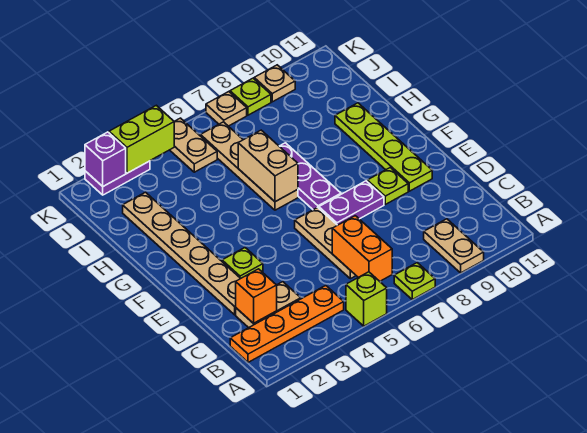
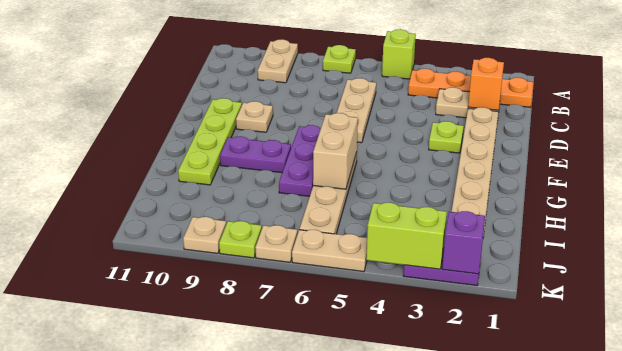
orange 1x2 brick [332,216,392,281] -> none
purple 1x2 plate [319,181,384,225] -> purple 1x2 plate moved to [220,136,291,173]
lime 1x1 plate [367,168,408,204] -> tan 1x1 plate [236,101,273,132]
tan 1x2 plate [170,118,217,172] -> tan 1x2 plate turned to [292,230,367,272]

